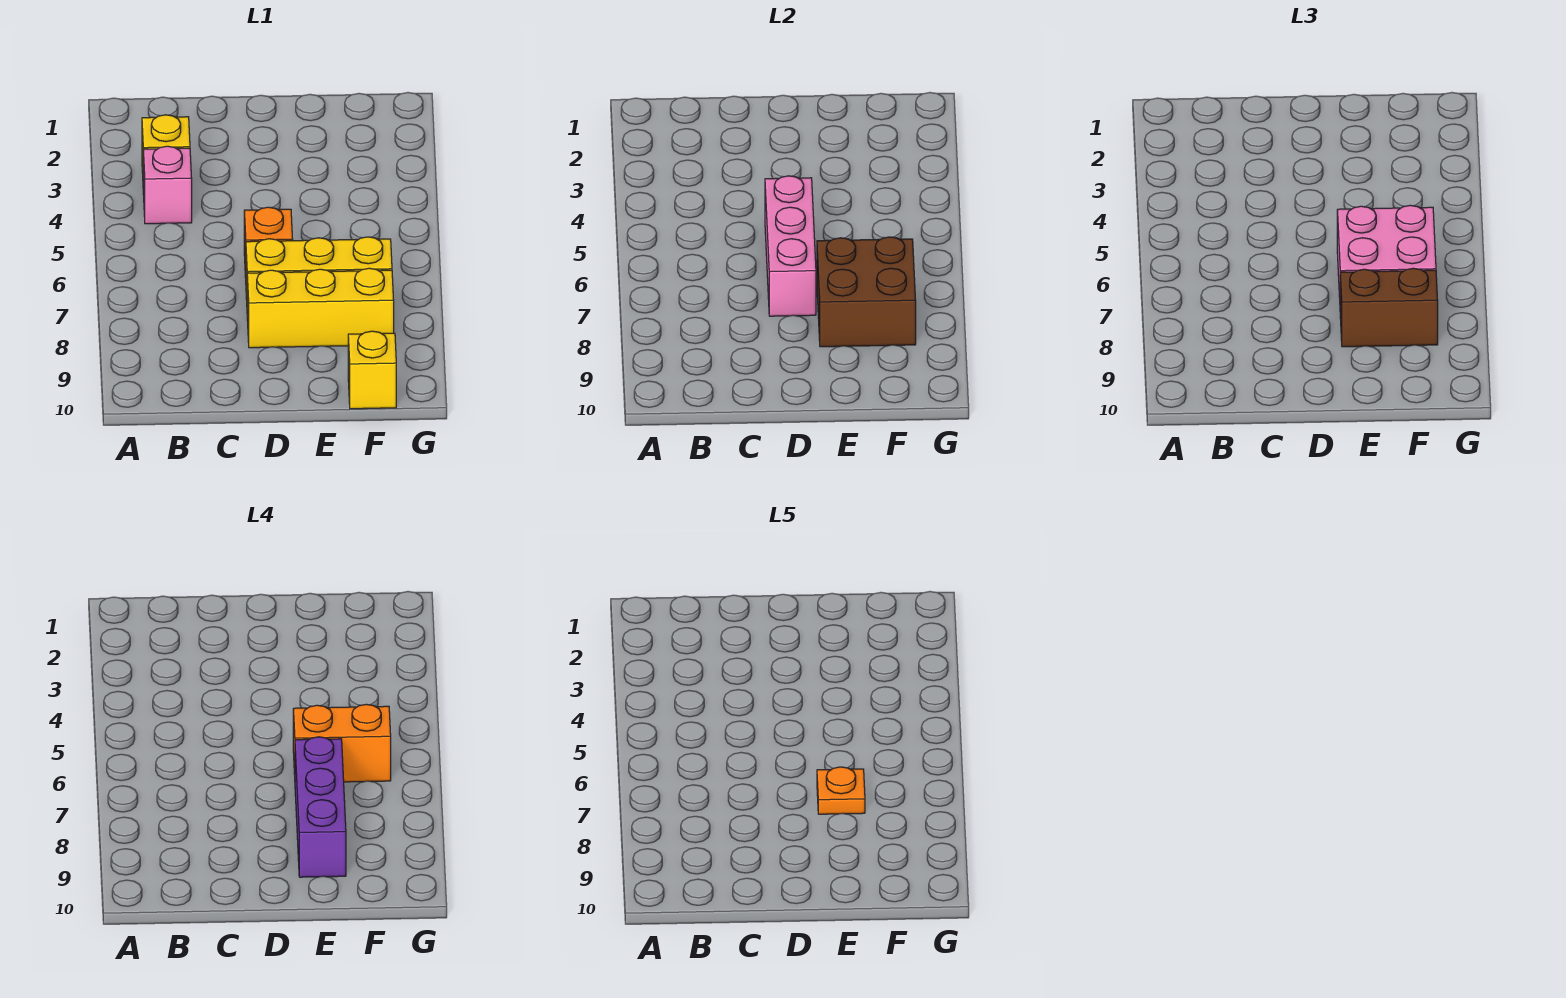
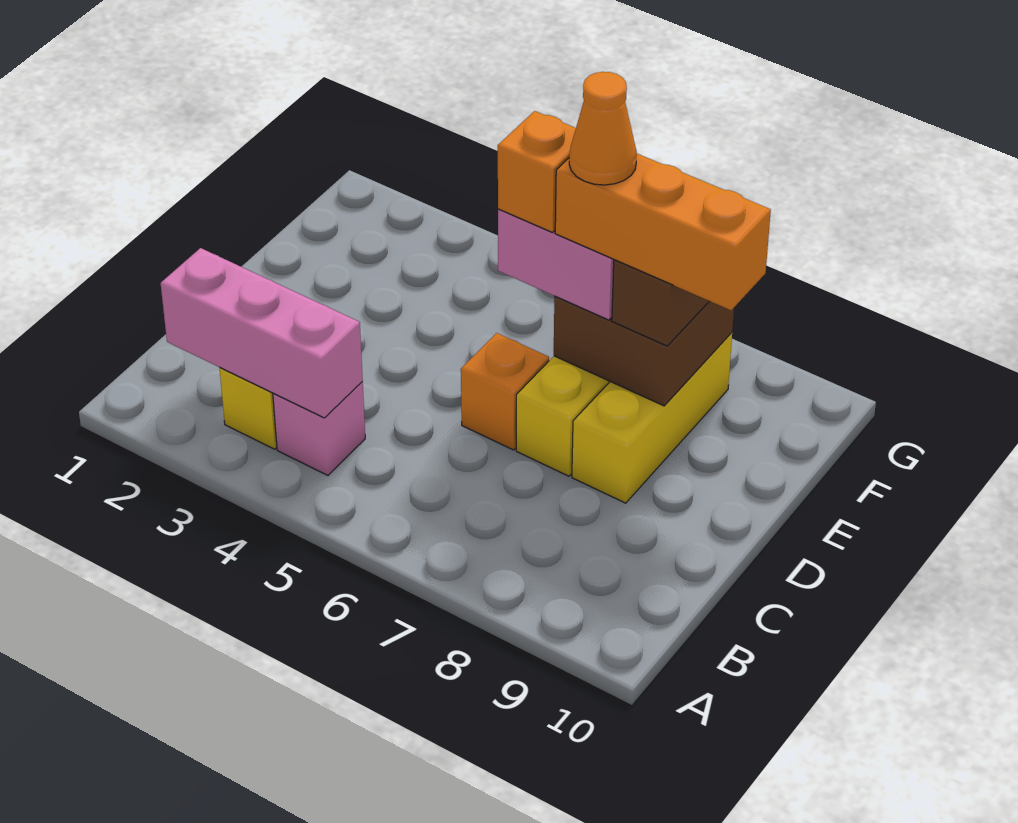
pink 1x3 brick [765,176,816,316] -> pink 1x3 brick moved to [161,248,363,418]
orange 1x2 brick [293,704,391,782] -> orange 1x1 brick [498,111,576,233]
purple 1x3 brick [295,737,346,877] -> orange 1x3 brick [555,154,771,310]
orange 1x1 plate [817,767,865,814] -> orange 1x1 cone [569,72,637,185]
yellow 1x1 brick [348,331,396,409] -> none

